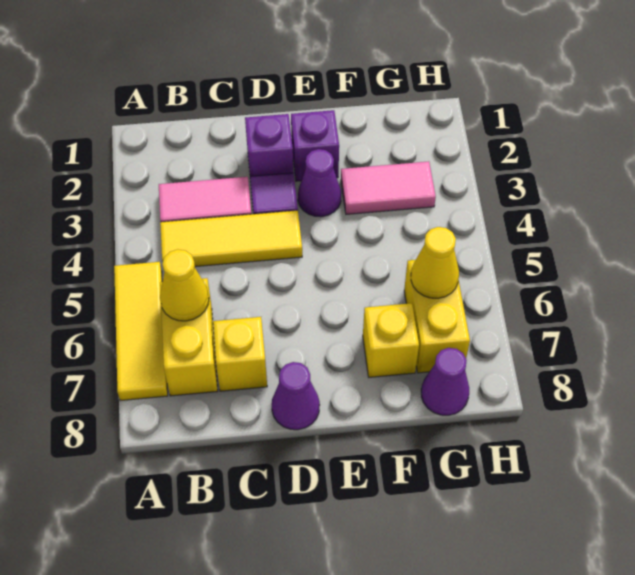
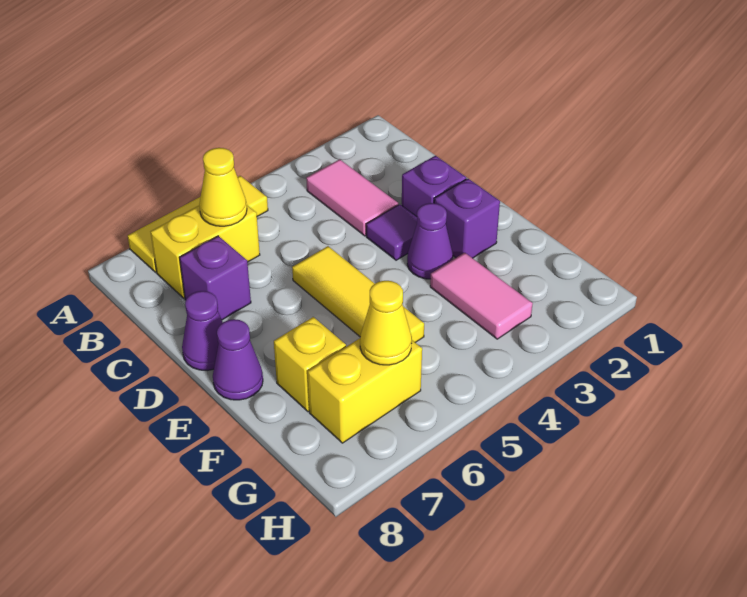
yellow 1x3 tile [160,210,302,267] -> yellow 1x3 tile moved to [292,246,424,342]
yellow 1x1 brick [213,317,267,391] -> purple 1x1 brick [179,236,251,320]
purple 1x1 cone [421,348,469,415] -> purple 1x1 cone moved to [213,319,263,400]

